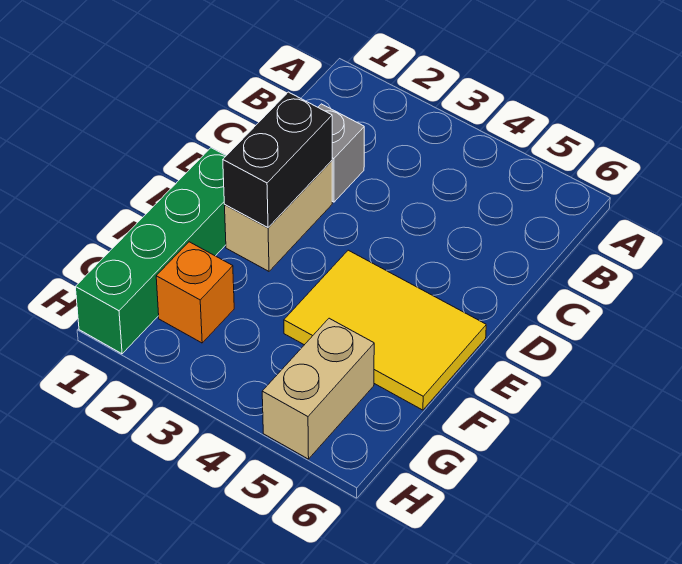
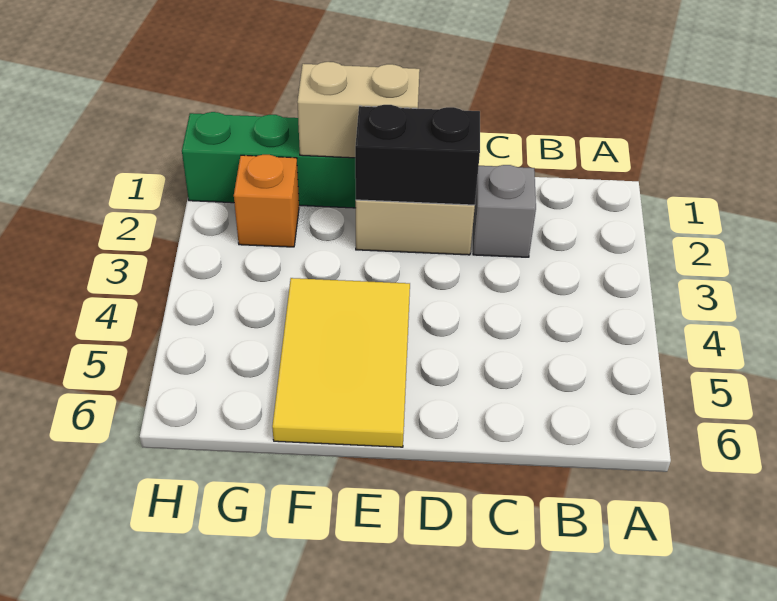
tan 1x2 brick [262,318,374,459] -> tan 1x2 brick moved to [297,62,420,158]

